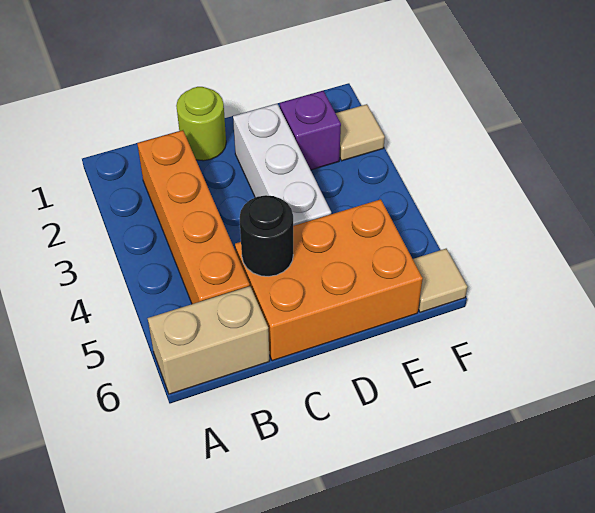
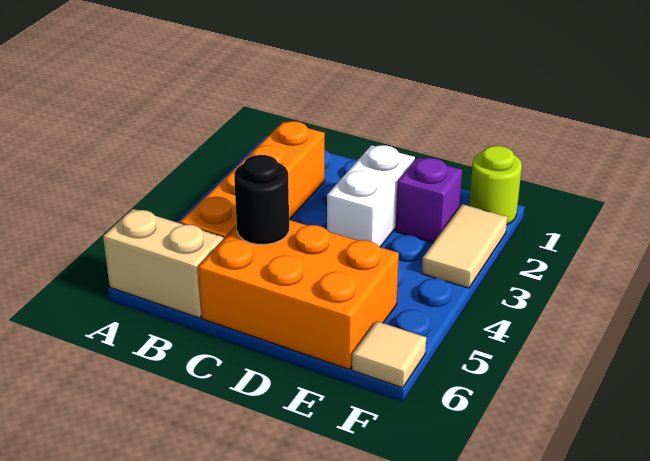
lime 1x1 round brick [176,87,226,161] -> lime 1x1 round brick moved to [469,146,522,224]
white 1x3 brick [233,104,331,226] -> white 1x2 brick [327,145,415,247]
tan 1x1 tile [336,104,385,161] -> tan 1x2 tile [422,204,507,288]

